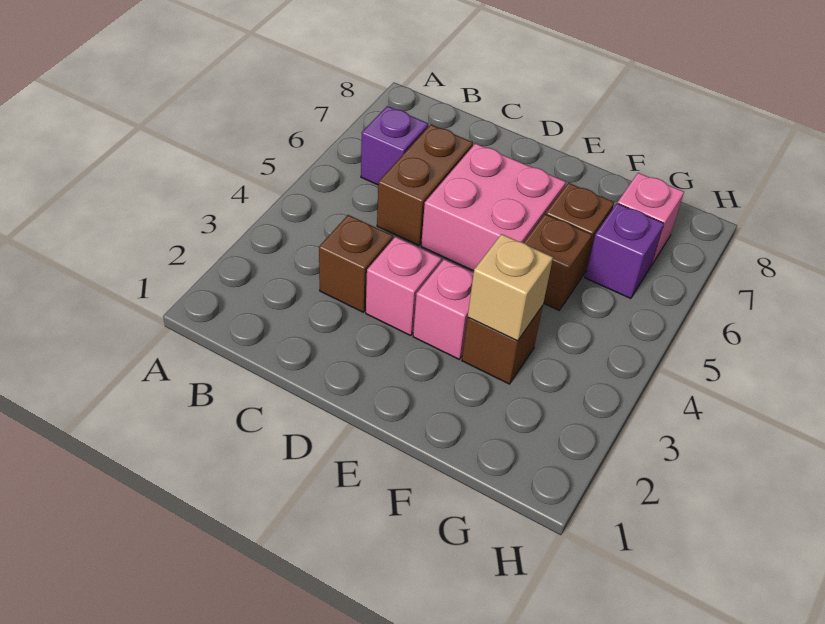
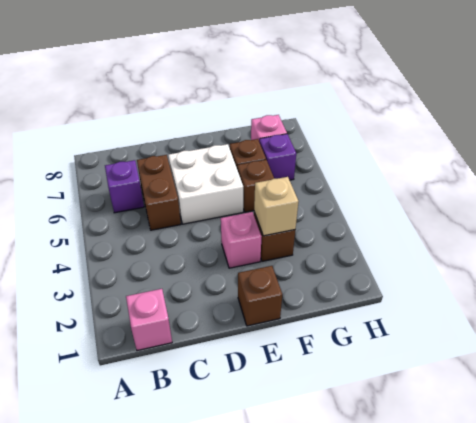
brown 1x1 brick [319,215,393,312] -> brown 1x1 brick moved to [238,266,282,326]
pink 1x1 brick [366,237,441,335] -> pink 1x1 brick moved to [126,289,172,351]
pink 2x2 brick [421,143,566,271] -> white 2x2 brick [168,144,243,224]

